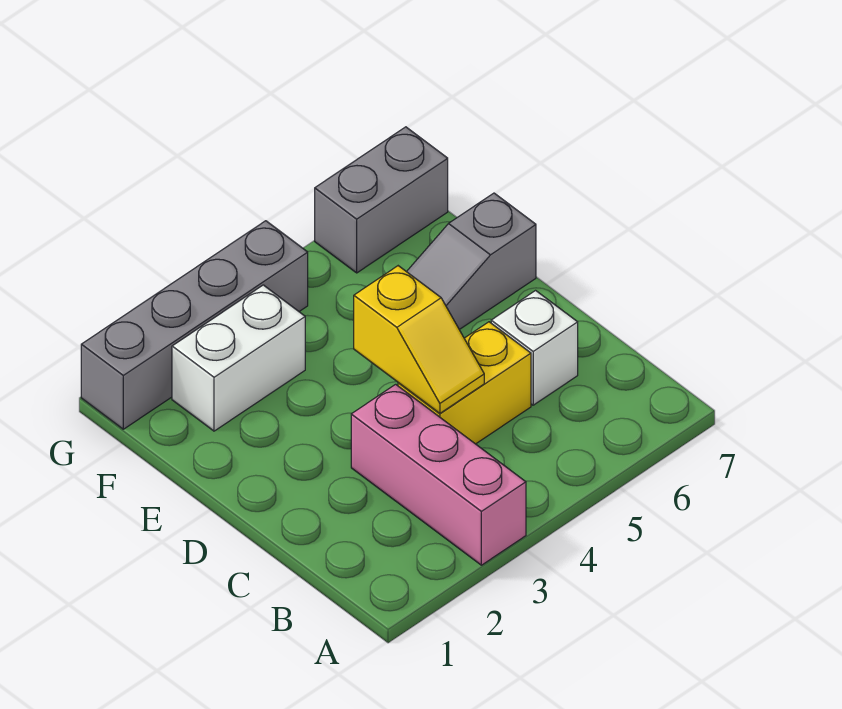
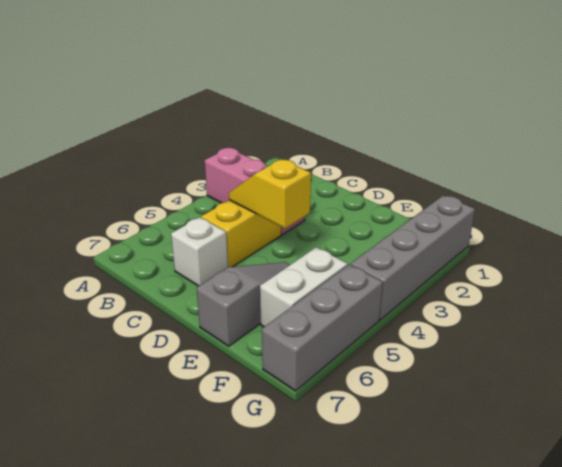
white 1x2 brick [172,285,305,431] -> white 1x2 brick moved to [260,247,348,327]
grey 1x2 brick [315,127,448,273] -> grey 1x3 brick [262,264,383,391]

